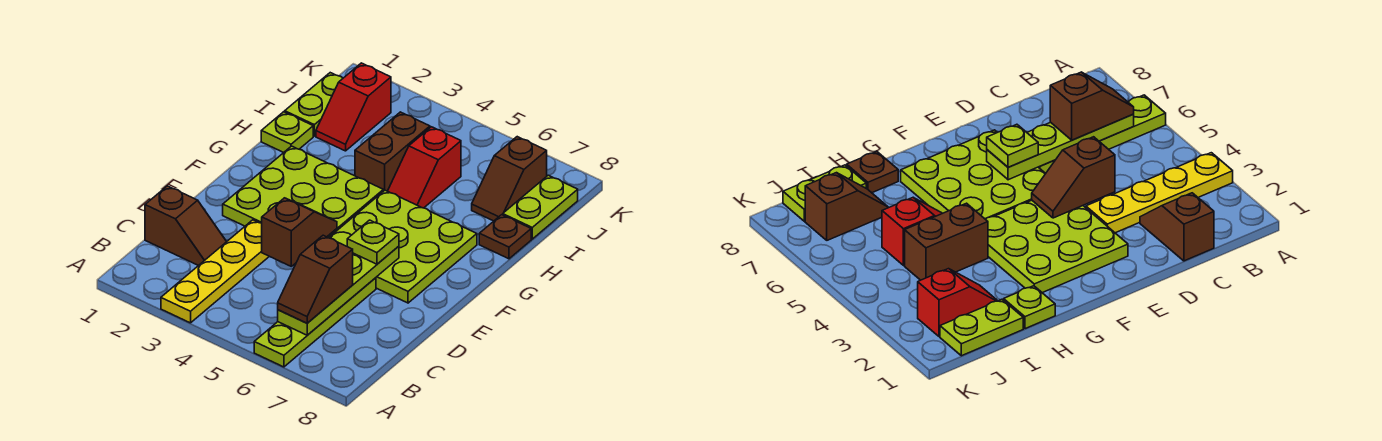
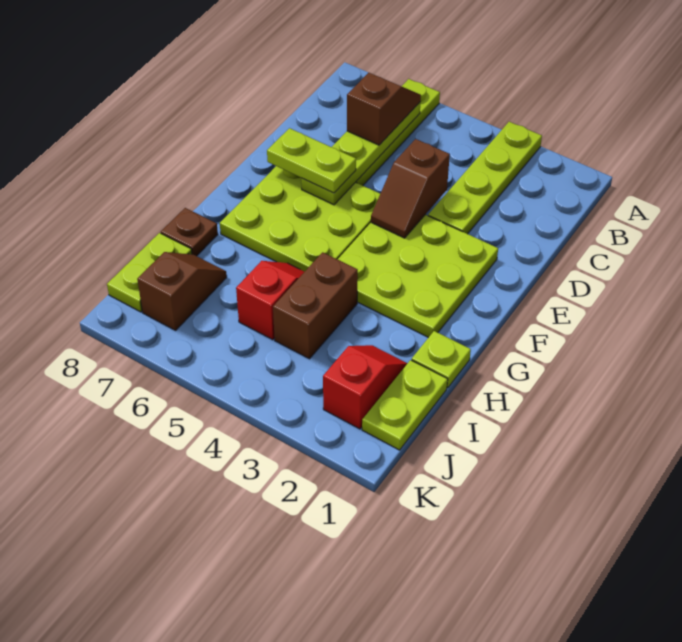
yellow 1x4 plate [161,220,269,323] -> lime 1x4 plate [428,122,542,234]
brown 1x2 slope [145,186,227,266] -> none
lime 1x1 plate [347,220,399,264] -> lime 1x2 plate [267,128,356,193]

